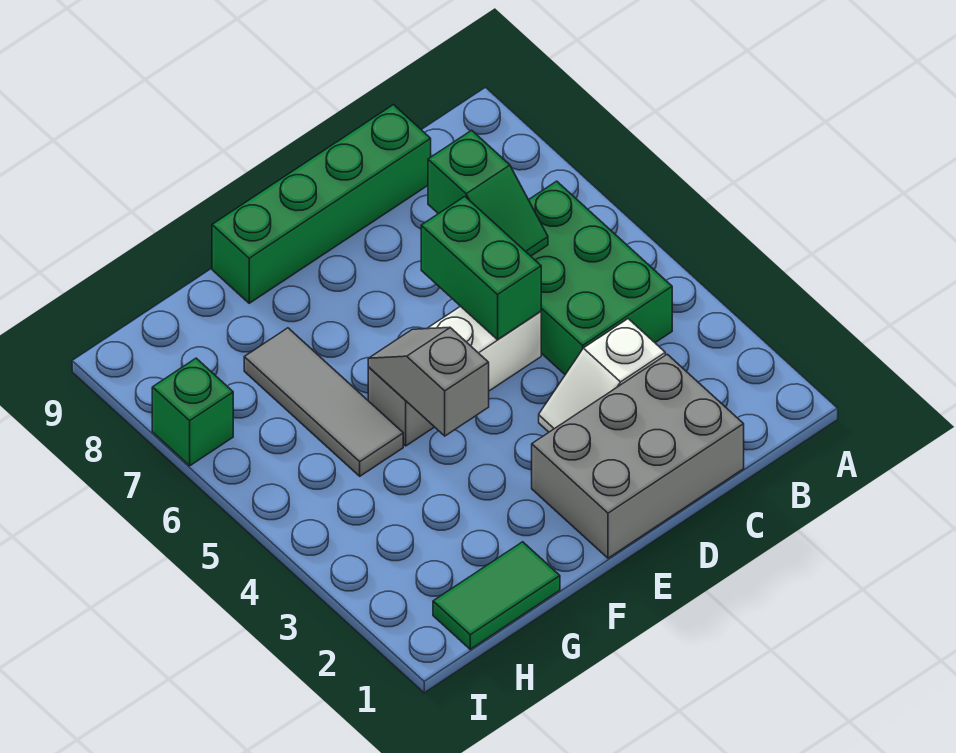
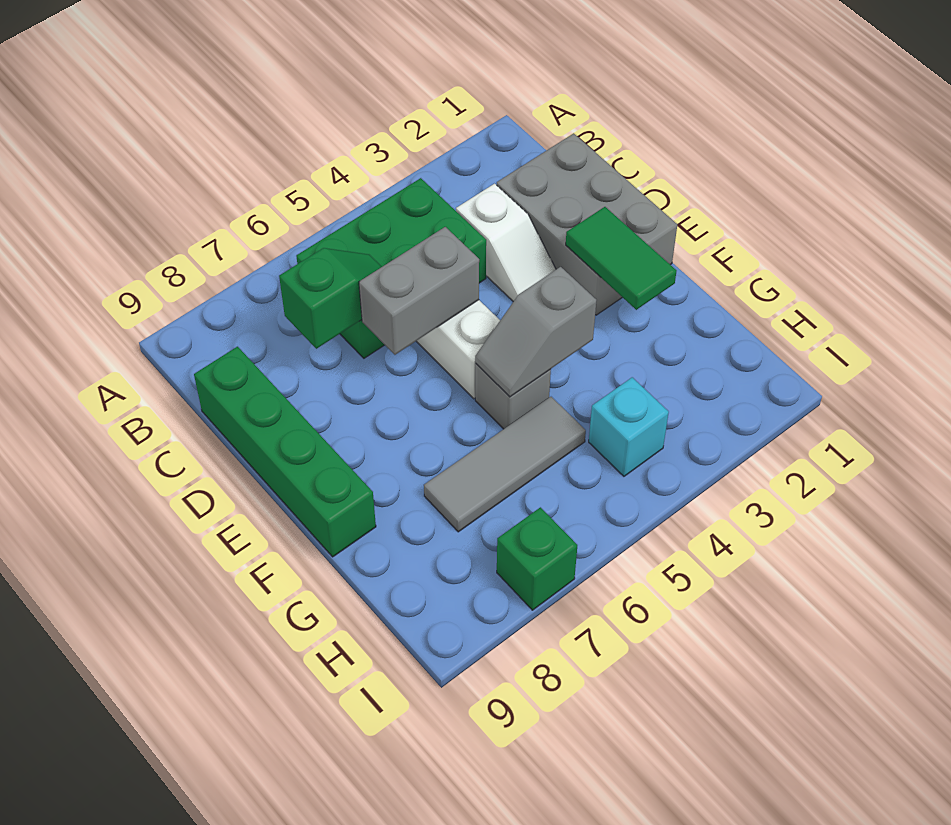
green 1x2 brick [421,196,541,340] -> grey 1x2 brick [359,227,479,355]
green 1x2 tile [433,542,560,649] -> green 1x2 tile moved to [566,207,676,310]
none -> cyan 1x1 brick [589,377,669,476]

